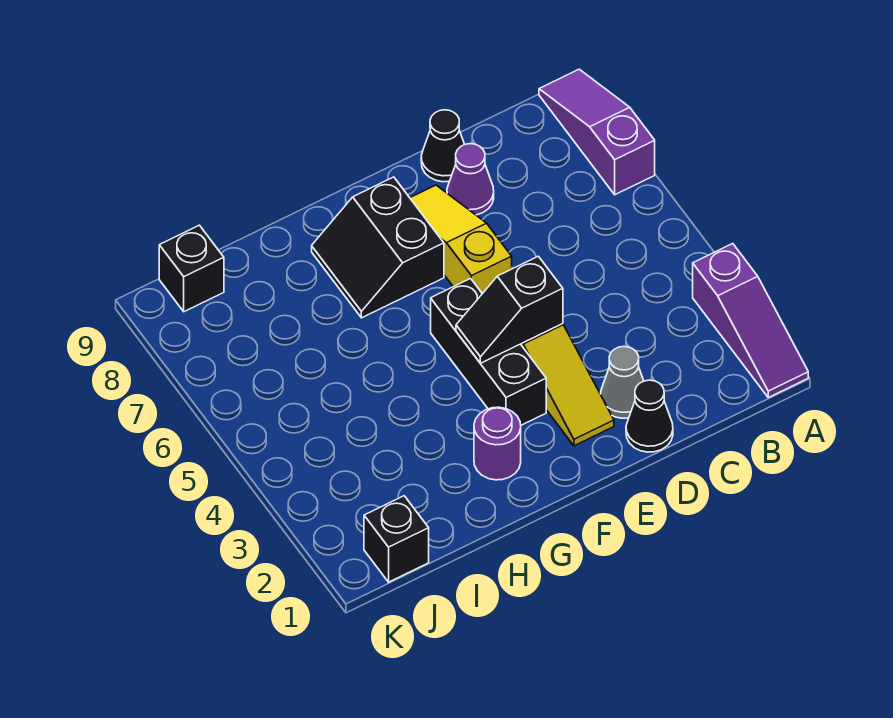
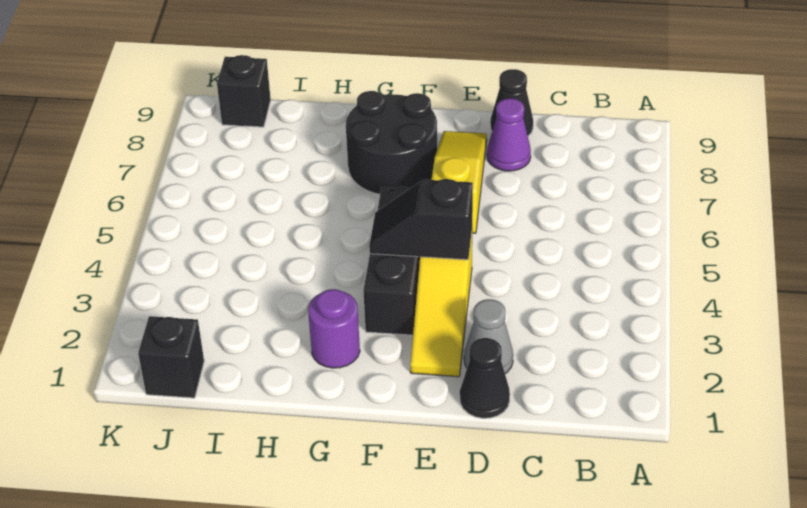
purple 1x3 slope [693,244,808,397] -> none
purple 1x3 slope [539,69,655,195] -> none
black 2x2 slope [312,177,444,318] -> black 2x2 round brick [346,91,437,194]

